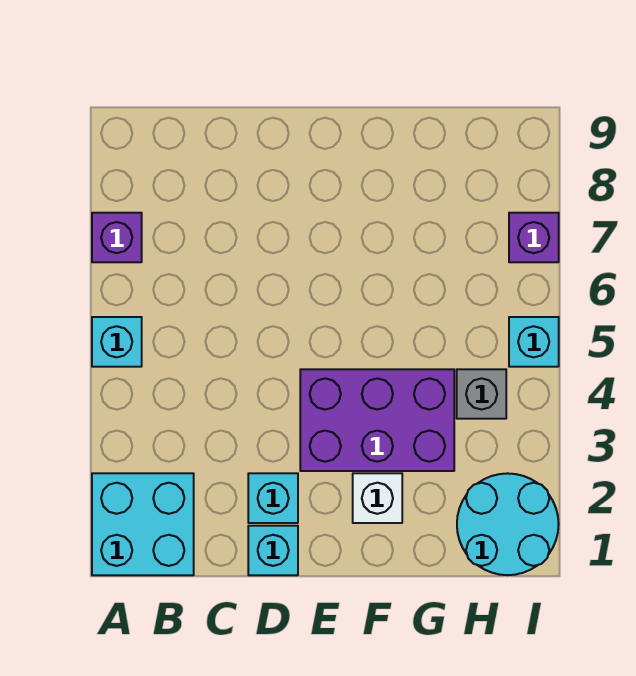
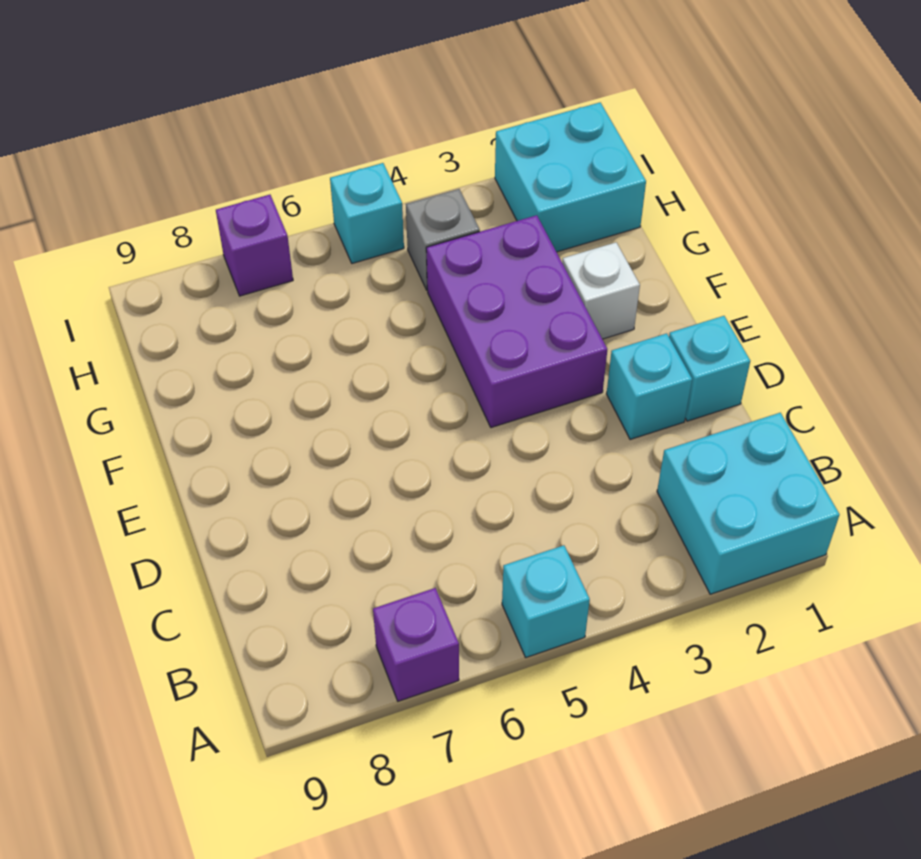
cyan 2x2 round brick [457,473,559,575] -> cyan 2x2 brick [495,103,646,252]

